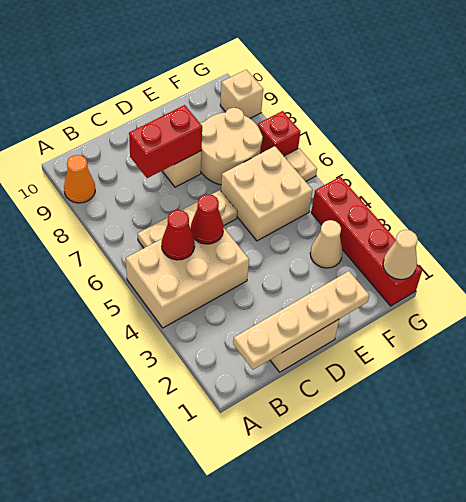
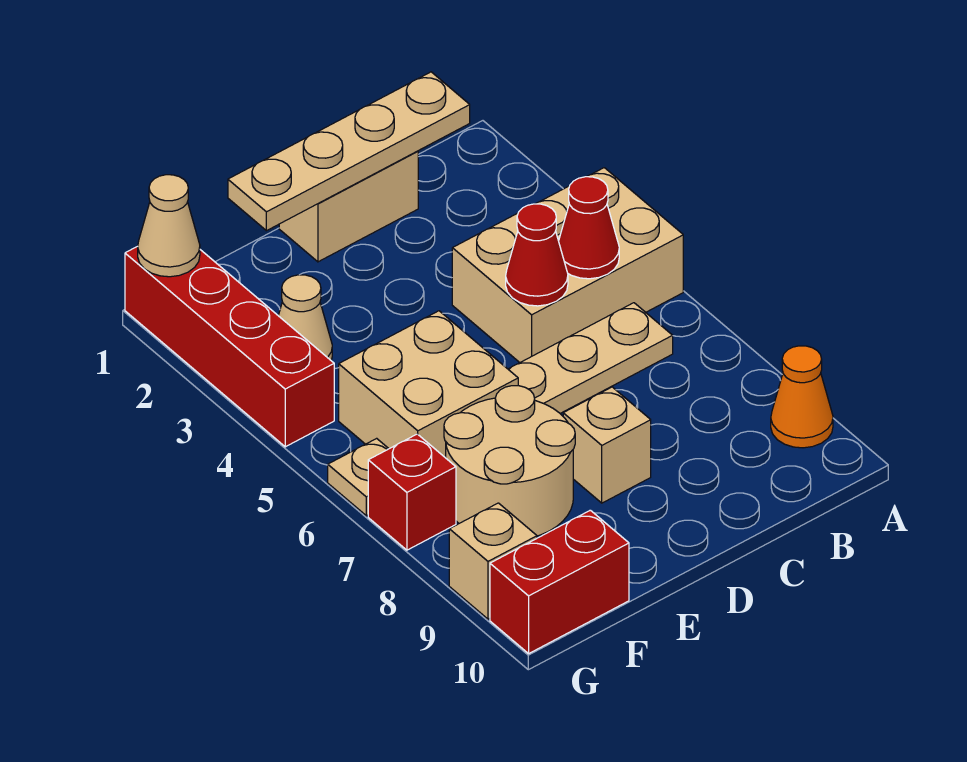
red 1x2 brick [129,105,202,178] -> red 1x2 brick moved to [490,510,629,653]

